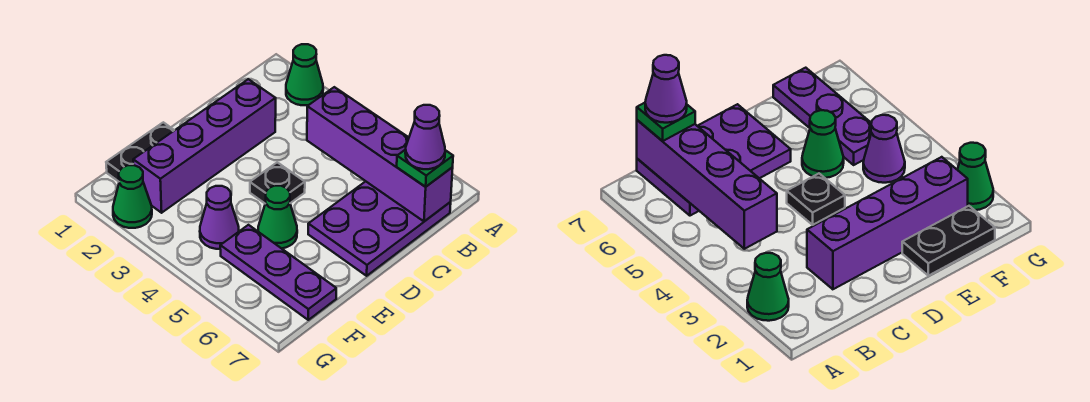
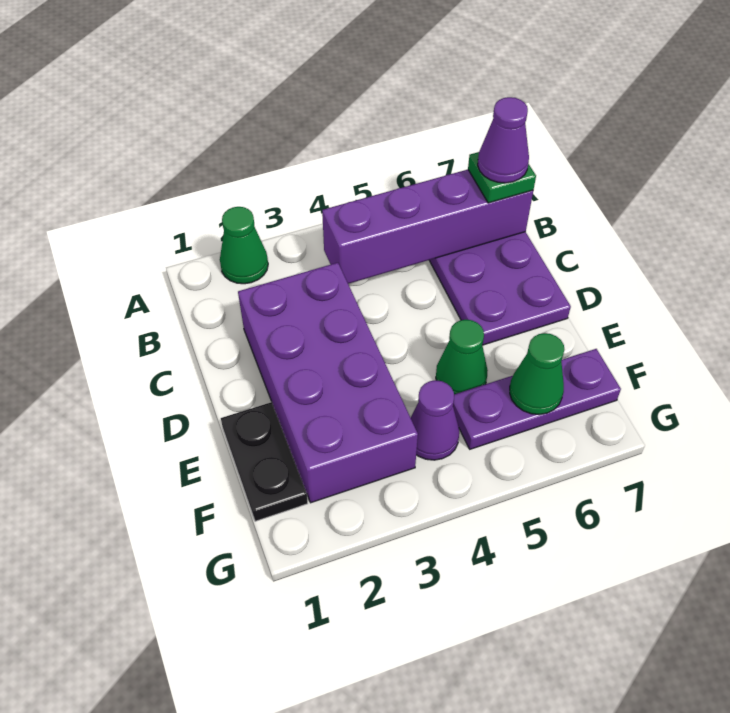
purple 1x4 brick [133,79,276,213] -> purple 2x4 brick [238,263,418,503]
black 1x1 plate [250,162,305,203] -> none
green 1x1 cone [113,165,152,228] -> green 1x1 cone moved to [510,333,564,415]

